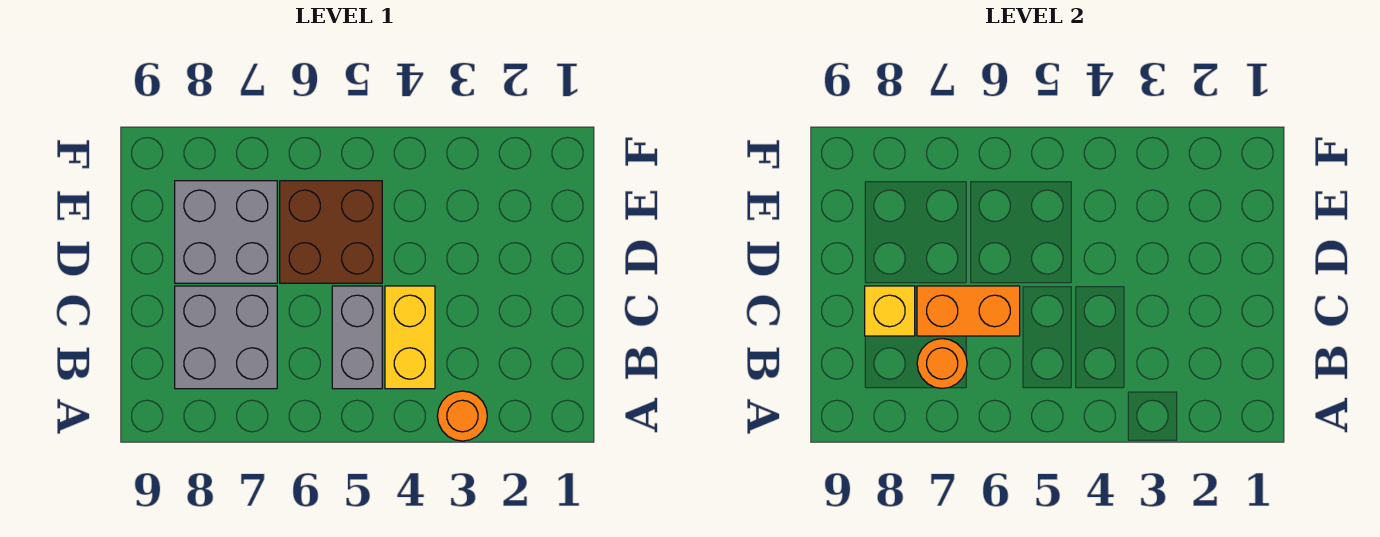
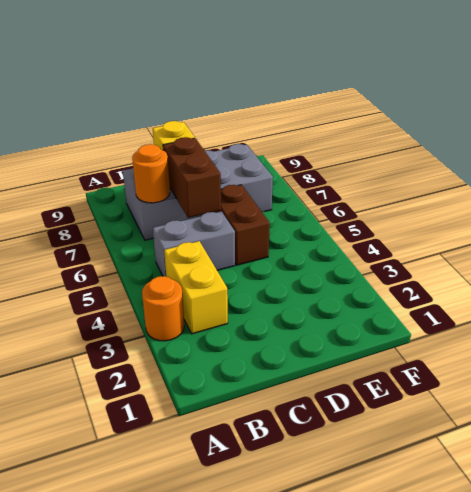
yellow 1x2 brick [385,286,435,389] -> yellow 1x2 brick turned to [164,241,228,334]
orange 1x2 brick [917,286,1020,336] -> brown 1x2 brick [163,137,221,218]
brown 2x2 brick [280,181,382,283] -> brown 1x2 brick [215,185,270,265]

